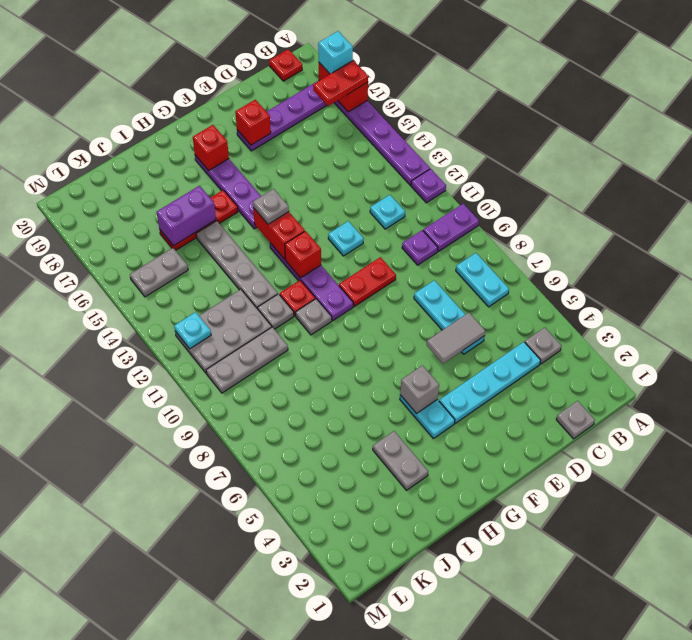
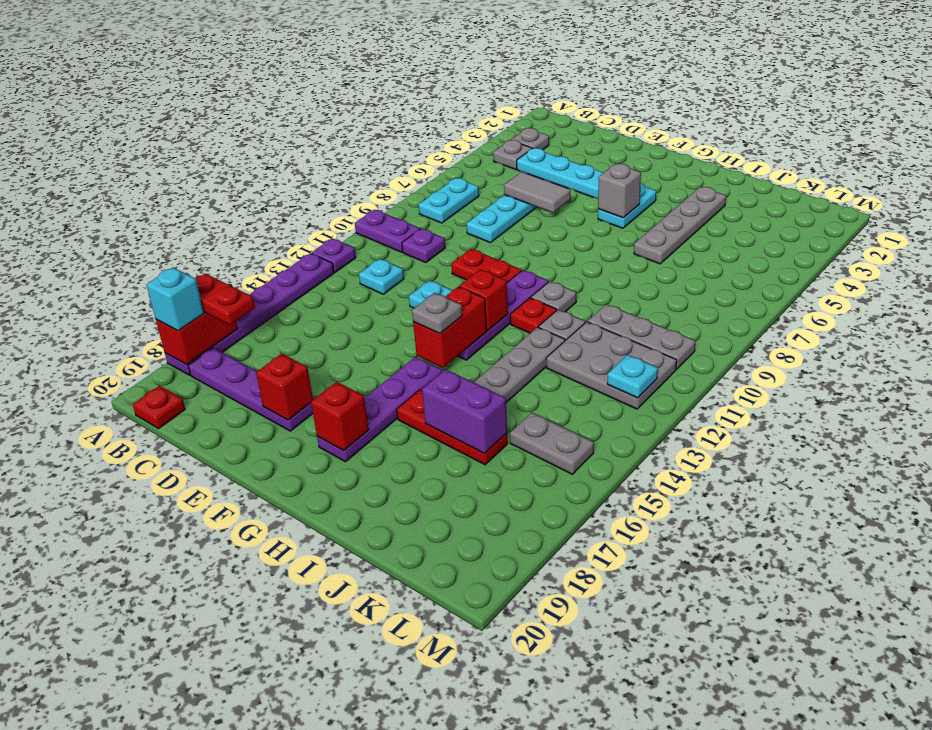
grey 1x1 plate [556,401,595,439] -> grey 1x1 plate moved to [511,128,549,150]
grey 1x2 plate [373,431,428,490] -> grey 1x4 plate [634,187,726,264]

